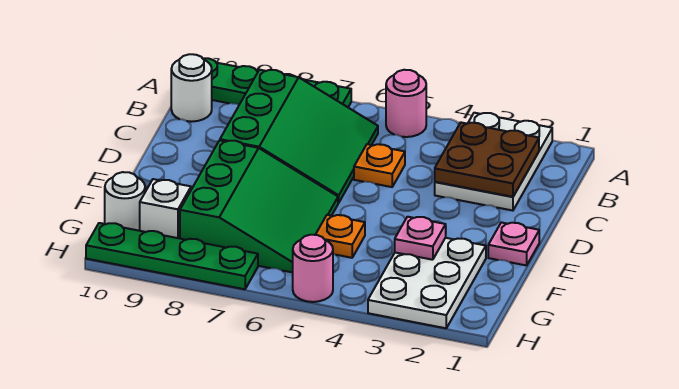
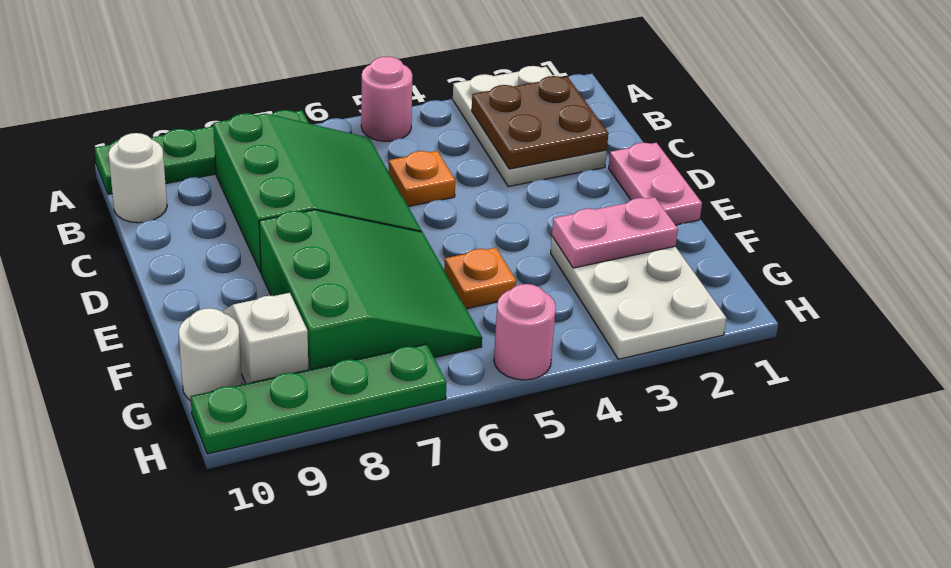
pink 1x1 plate [488,222,539,265] -> pink 1x2 plate [608,143,702,225]
pink 1x1 plate [395,217,446,260] -> pink 1x2 plate [552,197,678,268]

